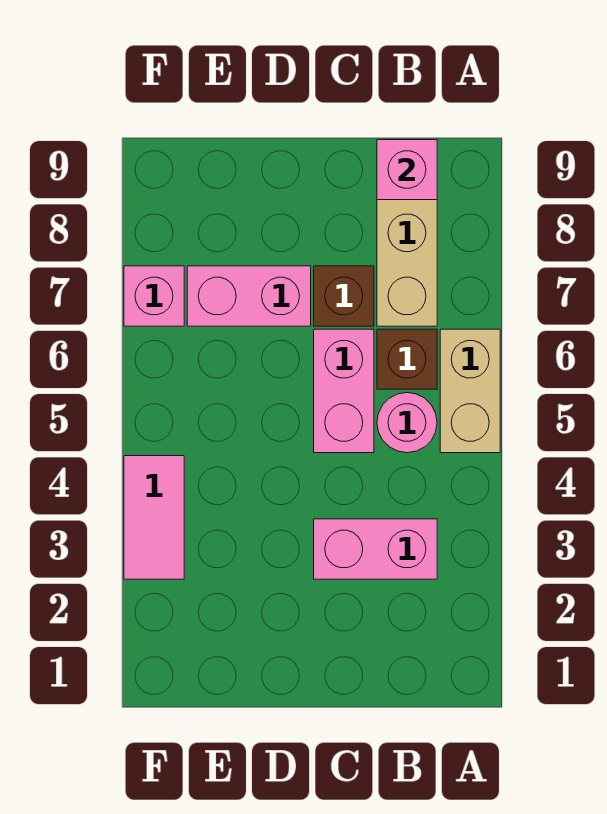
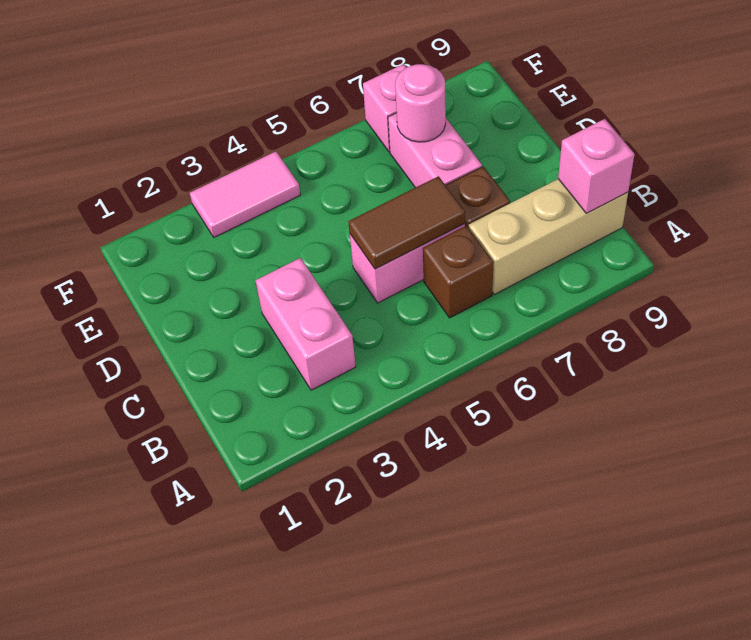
tan 1x2 brick [440,329,500,453] -> none
pink 1x1 round brick [377,393,437,453] -> pink 1x1 round brick moved to [395,64,446,142]
none -> brown 1x2 tile [348,176,465,269]

